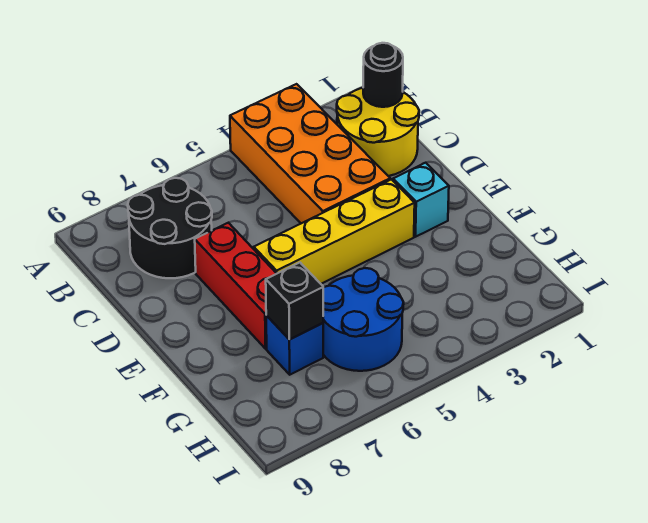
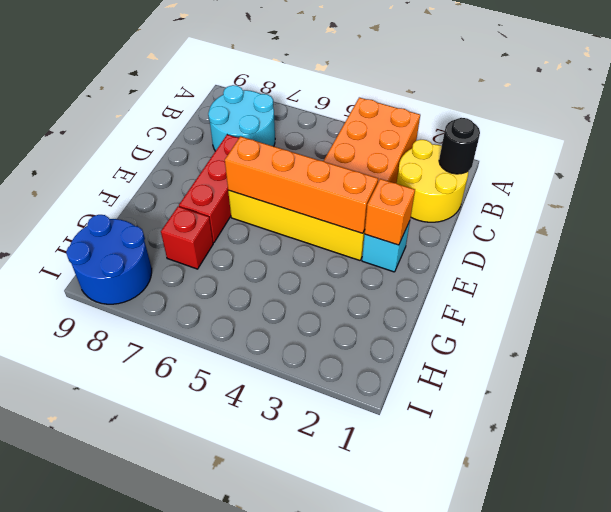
black 2x2 round brick [128,178,212,278] -> cyan 2x2 round brick [208,85,275,151]
none -> orange 1x1 brick [365,179,415,245]
none -> orange 1x4 brick [225,136,378,233]
blue 2x2 round brick [323,268,404,371] -> blue 2x2 round brick moved to [66,215,152,304]
blue 1x1 brick [266,315,323,375] -> red 1x1 brick [161,206,213,269]
black 1x1 brick [266,263,323,340] -> none

